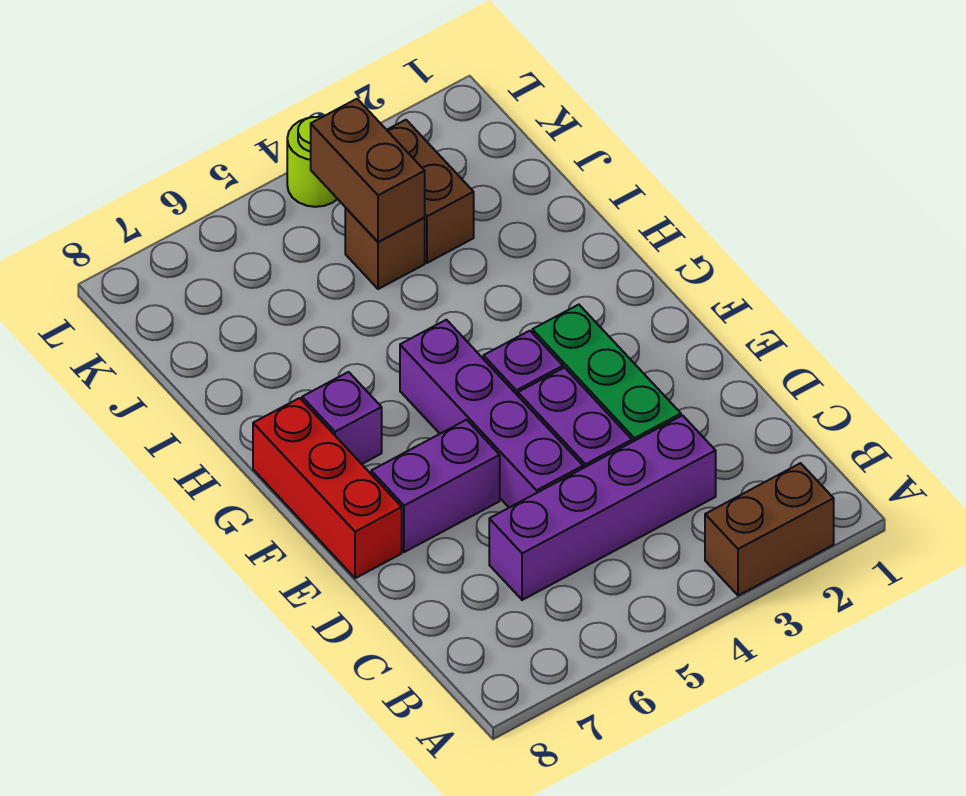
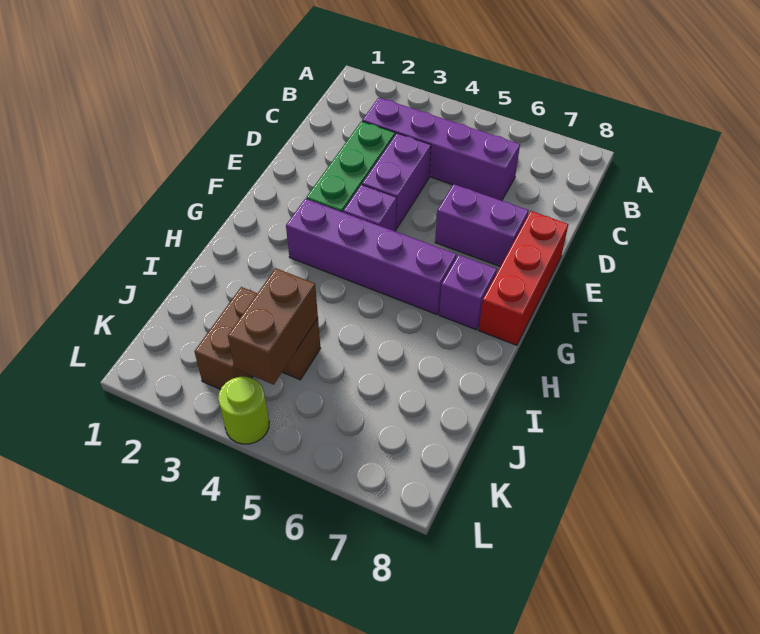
brown 1x2 brick [705,463,834,596] -> none
purple 1x4 brick [400,320,583,508] -> purple 1x4 brick turned to [286,199,456,314]

